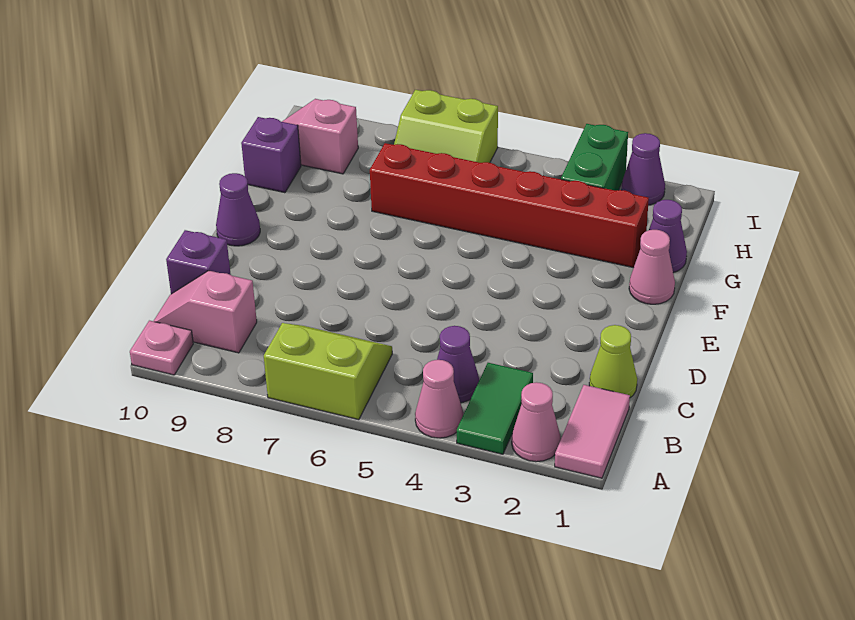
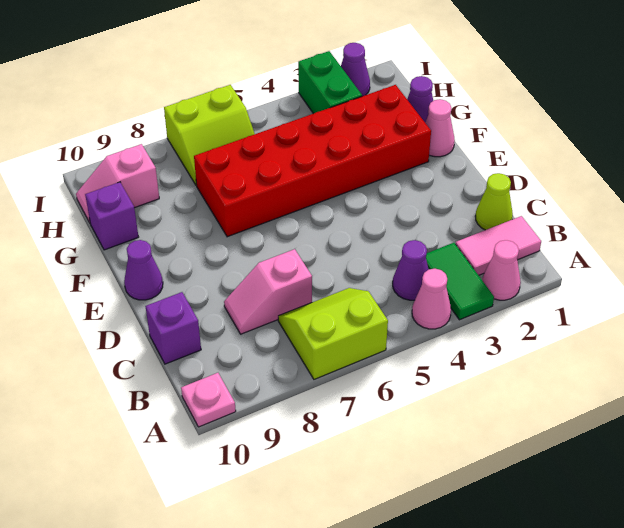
pink 1x2 tile [555,385,630,478] -> pink 1x2 tile turned to [456,216,541,275]
pink 1x2 slope [154,271,257,353] -> pink 1x2 slope moved to [224,249,312,334]
red 1x6 brick [370,143,649,268] -> red 2x6 brick [194,85,431,237]

